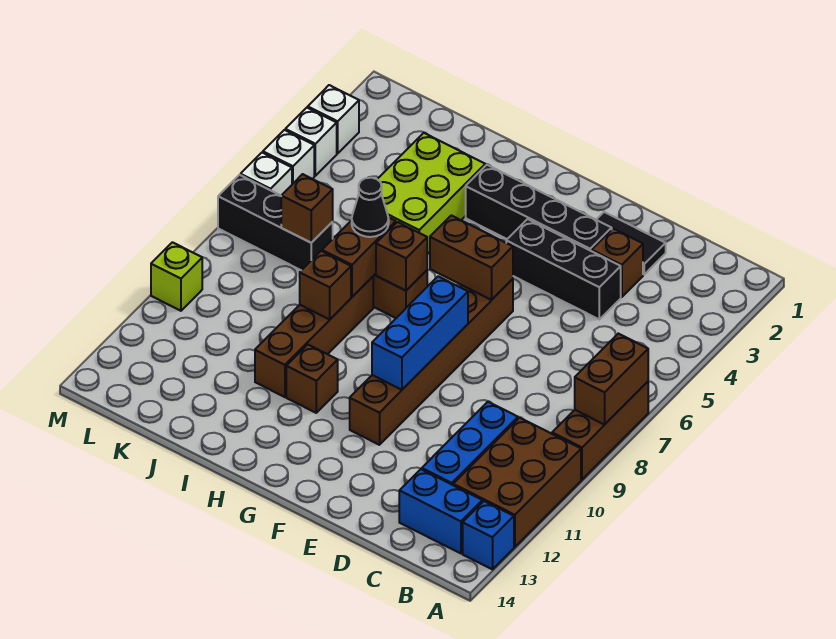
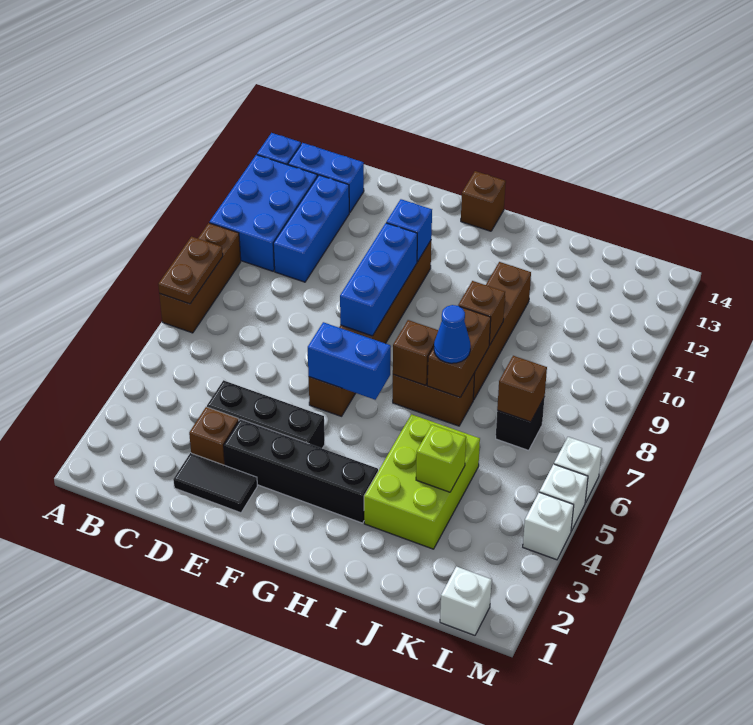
brown 1x2 brick [575,334,648,425] -> brown 1x2 plate [158,237,223,304]
brown 2x3 brick [453,418,581,547] -> blue 2x3 brick [209,155,317,271]
brown 1x2 brick [430,215,513,300] -> blue 1x2 brick [308,322,391,400]
none -> blue 1x1 brick [386,199,432,262]
brown 1x1 brick [286,345,338,413] -> brown 1x1 brick moved to [461,171,506,231]
black 1x1 cone [352,178,389,237] -> blue 1x1 cone [434,305,470,363]
black 1x3 brick [218,175,333,270] -> black 1x1 brick [496,398,544,450]
white 1x1 brick [308,85,359,153] -> white 1x1 brick moved to [440,566,492,635]
lime 1x1 brick [151,242,202,311] -> lime 1x1 brick moved to [416,425,466,492]

